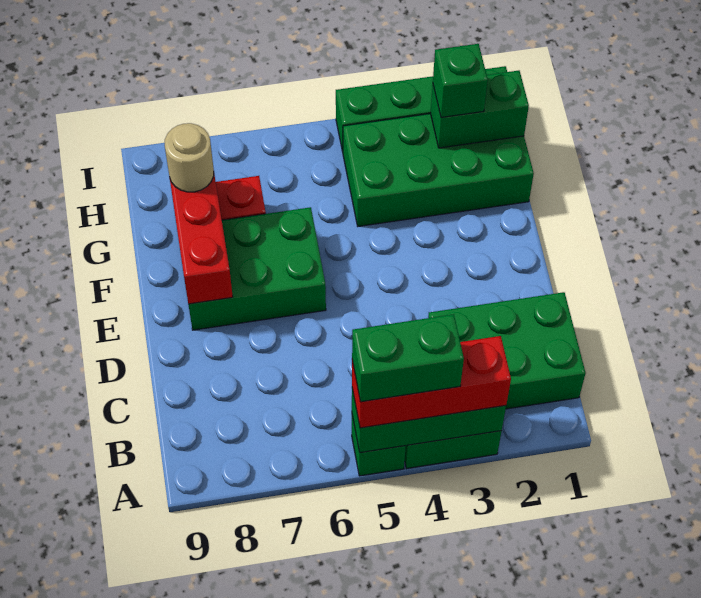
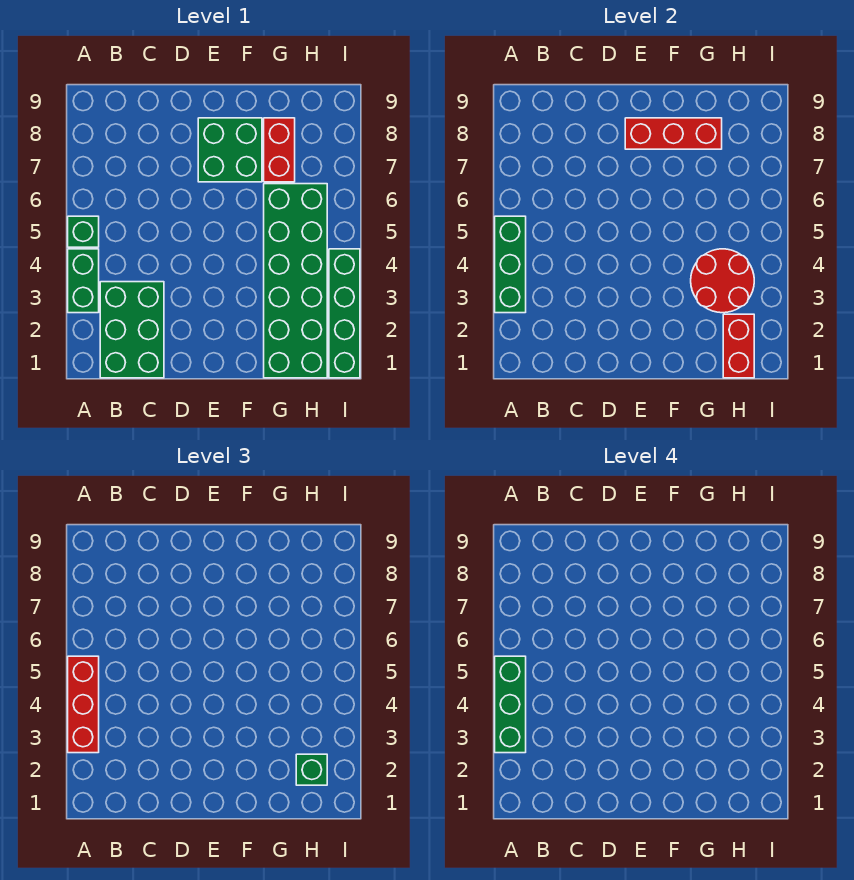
green 1x2 brick [352,314,464,402] -> green 1x3 brick [495,656,526,753]
green 2x3 brick [188,207,326,330] -> green 2x2 brick [198,118,262,182]
green 2x4 brick [343,114,534,226] -> green 2x6 brick [264,184,327,378]
none -> red 2x2 round brick [691,249,754,313]
tan 1x1 round brick [165,123,214,192] -> none
green 1x2 brick [430,71,529,148] -> red 1x2 brick [723,314,754,378]

